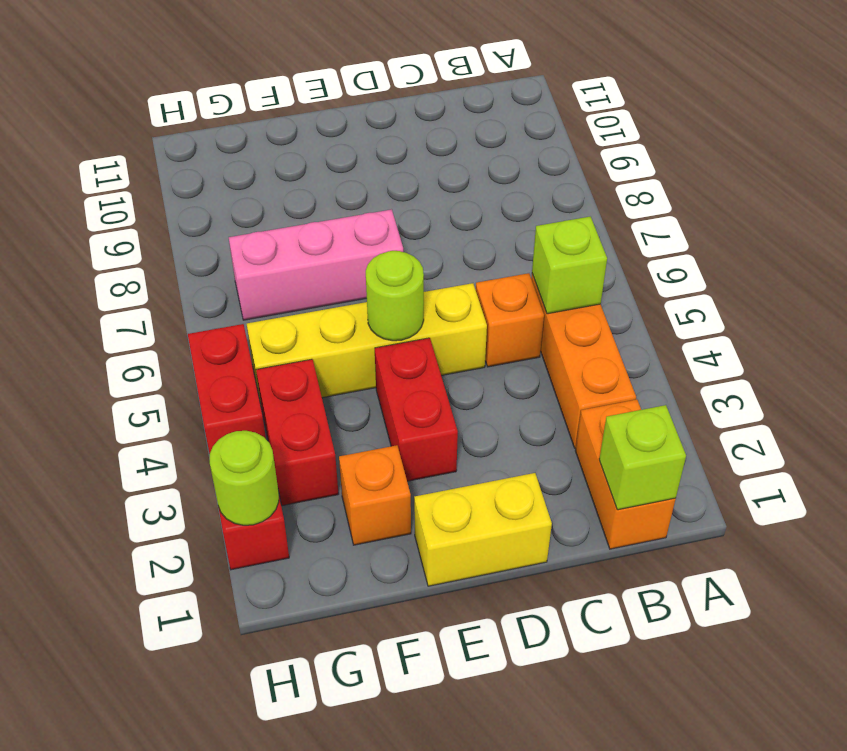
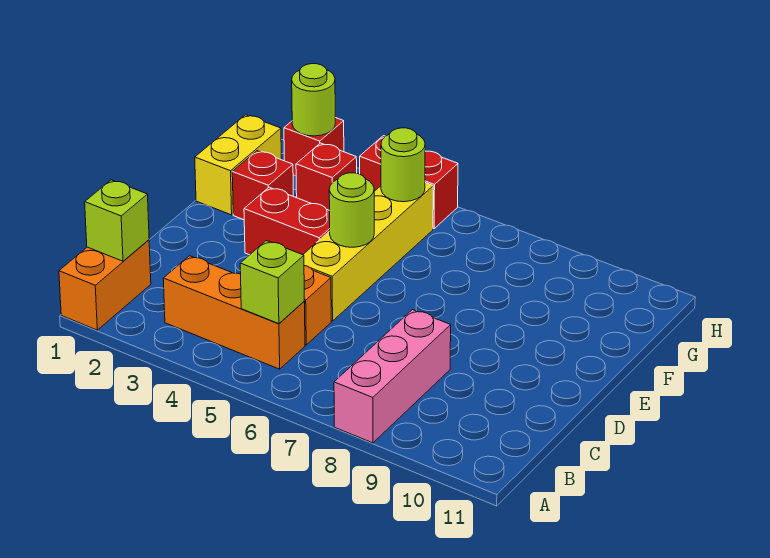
orange 1x2 brick [575,399,676,549] -> orange 1x2 brick turned to [59,240,151,330]
yellow 1x2 brick [414,473,552,586] -> yellow 1x2 brick moved to [195,115,281,215]
pink 1x3 brick [229,209,403,320] -> pink 1x3 brick moved to [334,310,451,443]
orange 1x1 brick [339,445,411,545] -> red 1x1 brick [232,151,293,220]
red 1x2 brick [256,359,339,506] -> red 1x1 brick [296,143,357,210]
none -> lime 1x1 round brick [381,128,425,202]

